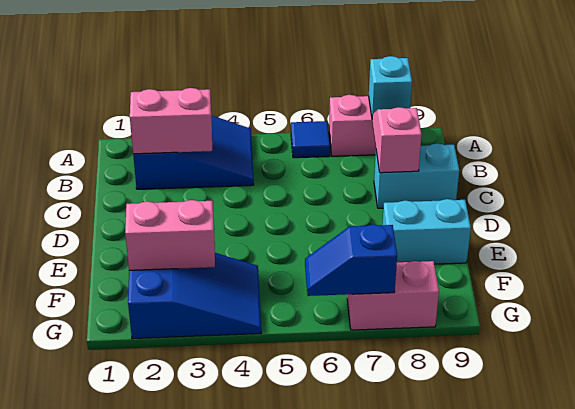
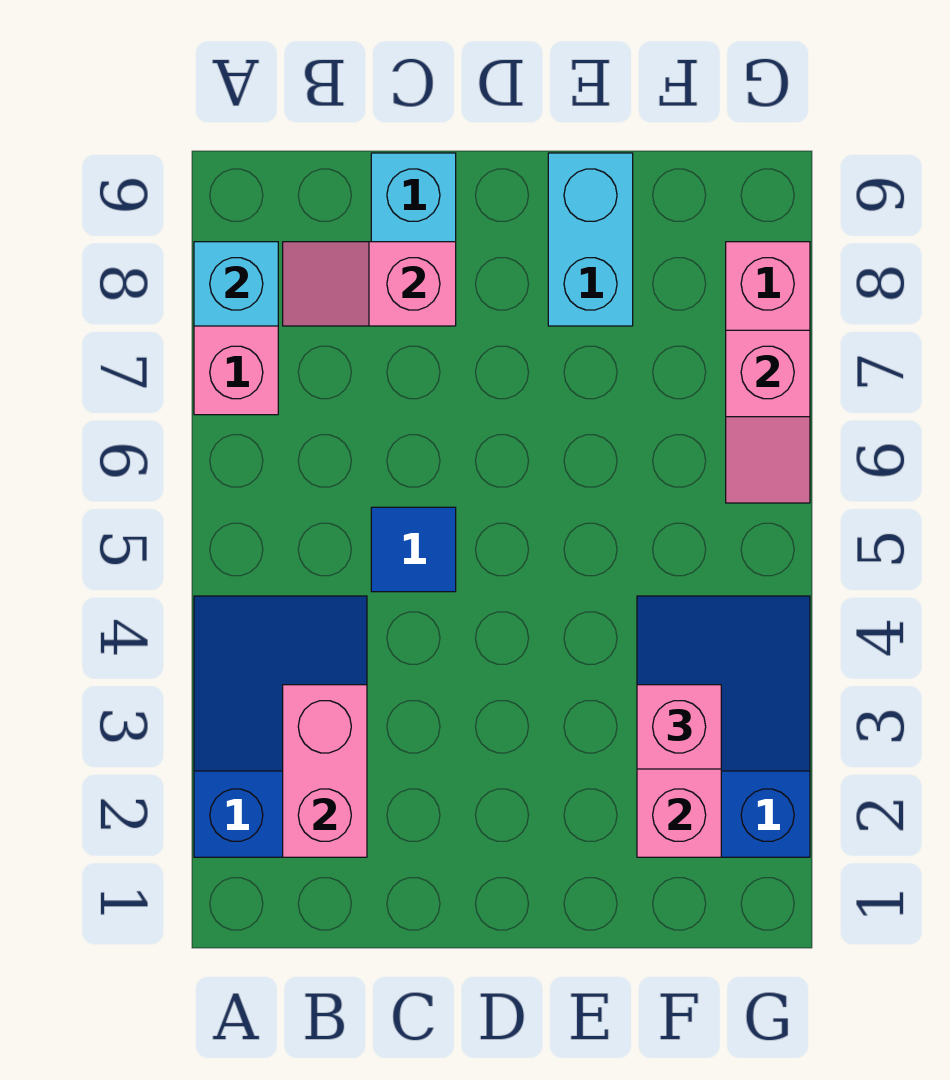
blue 1x1 tile [291,121,330,158] -> blue 1x1 tile moved to [371,507,456,592]
none -> pink 1x1 brick [637,685,721,769]
blue 1x2 slope [305,224,397,296] -> pink 1x2 slope [726,330,810,503]

